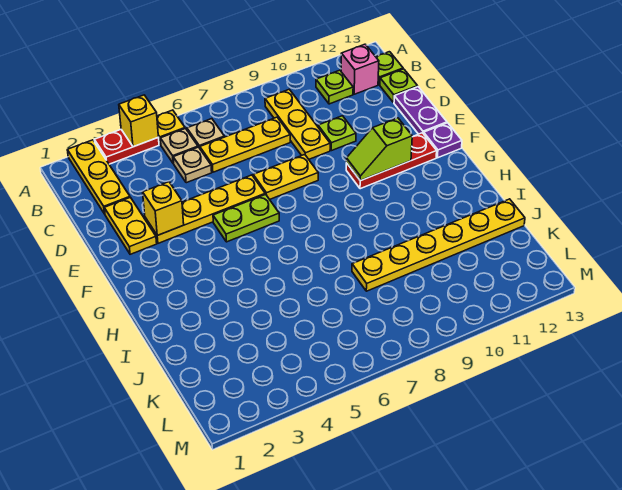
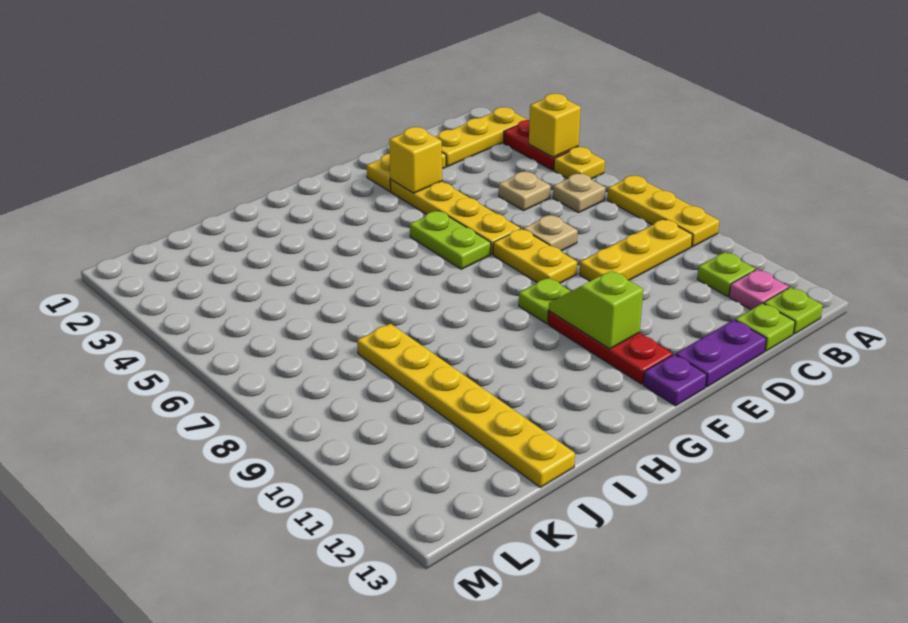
tan 1x1 plate [160,129,198,164] -> tan 1x1 plate moved to [523,215,578,251]
pink 1x1 brick [341,44,379,94] -> pink 1x1 plate [729,269,788,310]
yellow 1x3 plate [200,117,290,172] -> yellow 1x3 plate moved to [607,176,719,247]
lime 1x1 plate [318,116,356,151] -> lime 1x1 plate moved to [519,278,571,324]

